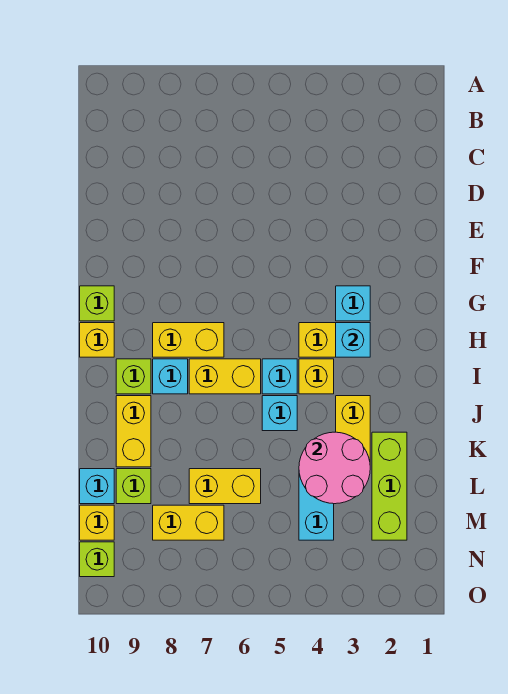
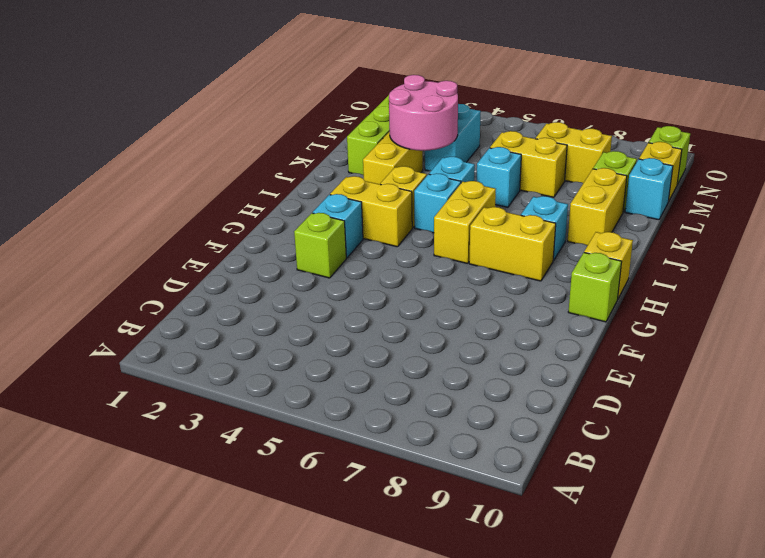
cyan 1x1 brick [336,323,370,357] -> cyan 1x1 brick moved to [477,147,521,207]
yellow 1x2 brick [189,359,261,394] -> yellow 1x2 brick turned to [434,181,496,264]
lime 1x1 brick [116,359,151,394] -> lime 1x1 brick moved to [294,213,346,278]

